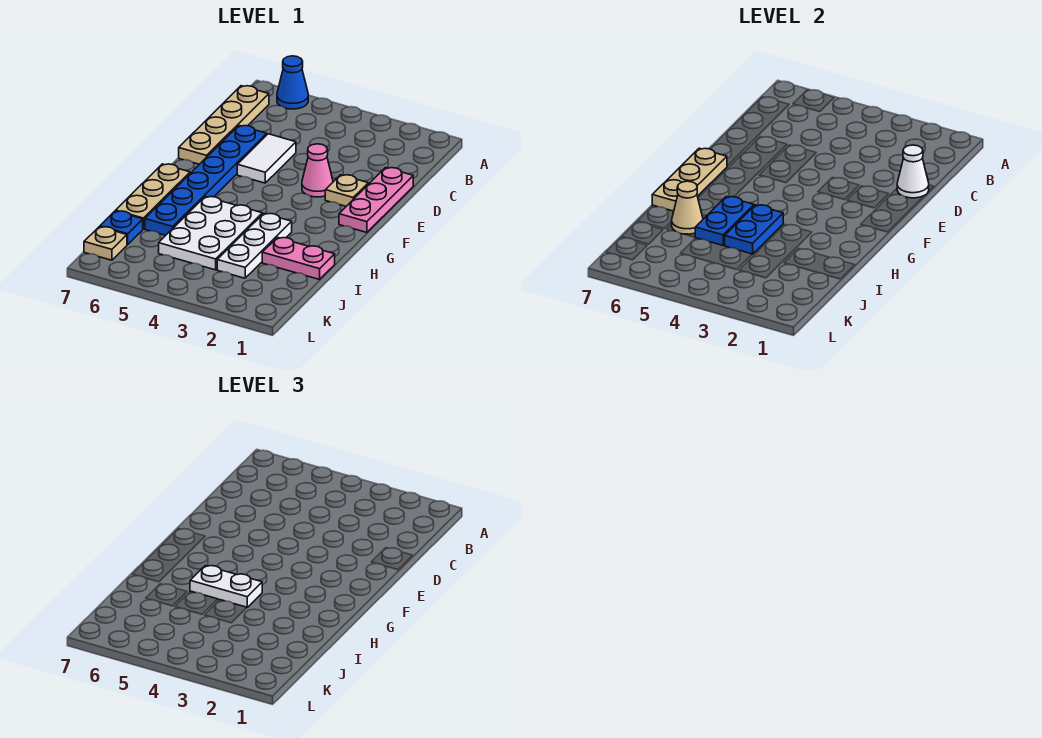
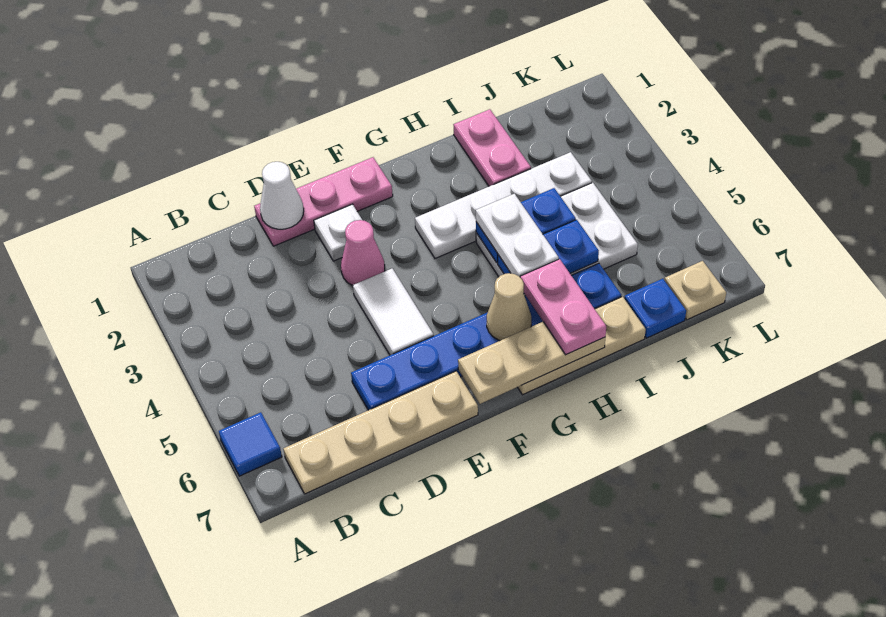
blue 1x1 cone [277,56,308,109] -> blue 1x1 tile [219,412,282,476]
white 1x2 tile [237,134,296,183] -> white 1x2 tile turned to [353,269,434,355]
tan 1x1 plate [325,175,368,206] -> white 1x1 plate [314,204,362,261]
white 1x3 plate [217,213,292,278] -> white 1x4 plate [415,152,592,259]
none -> pink 1x2 plate [520,259,606,355]
tan 1x1 cone [672,181,703,234] -> tan 1x1 cone moved to [487,273,531,341]

